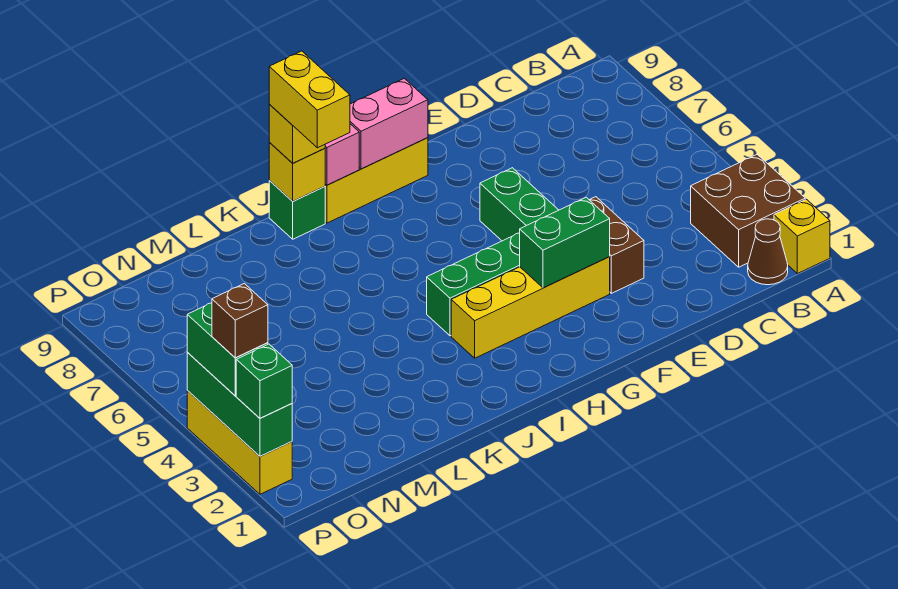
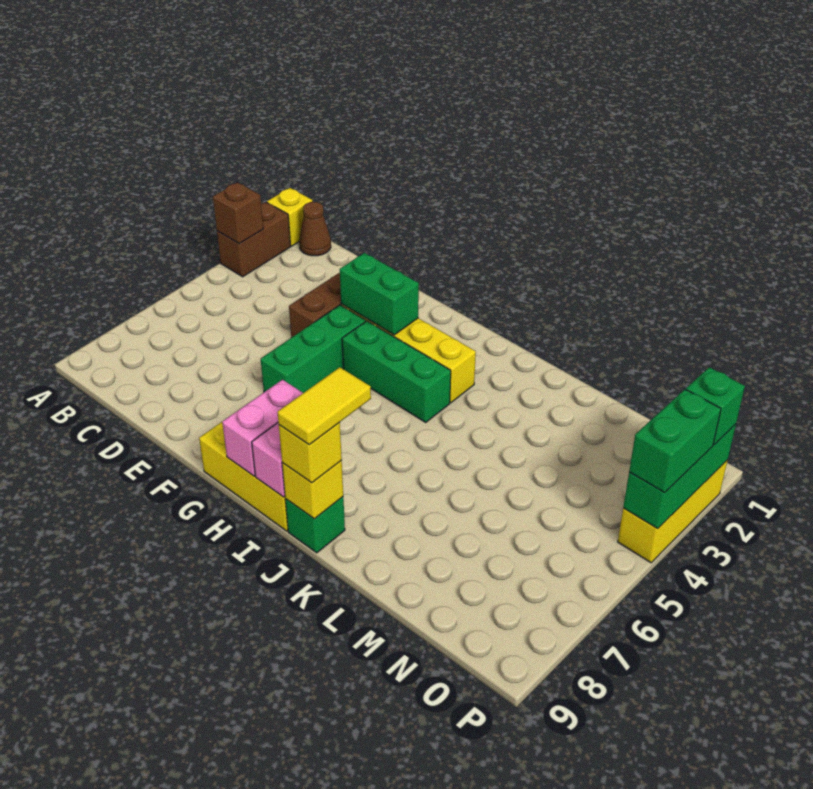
brown 2x2 brick [691,154,805,267] -> brown 1x2 brick [217,202,291,277]
pink 1x2 brick [350,78,428,169] -> pink 1x2 brick turned to [222,380,303,476]
yellow 1x2 brick [269,51,350,148] -> yellow 1x2 tile [278,367,371,445]
brown 1x1 brick [212,284,268,358] -> brown 1x1 brick moved to [213,182,263,244]

